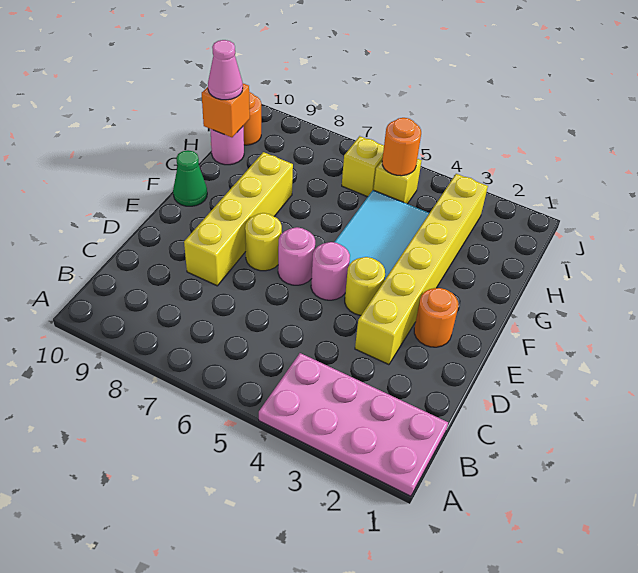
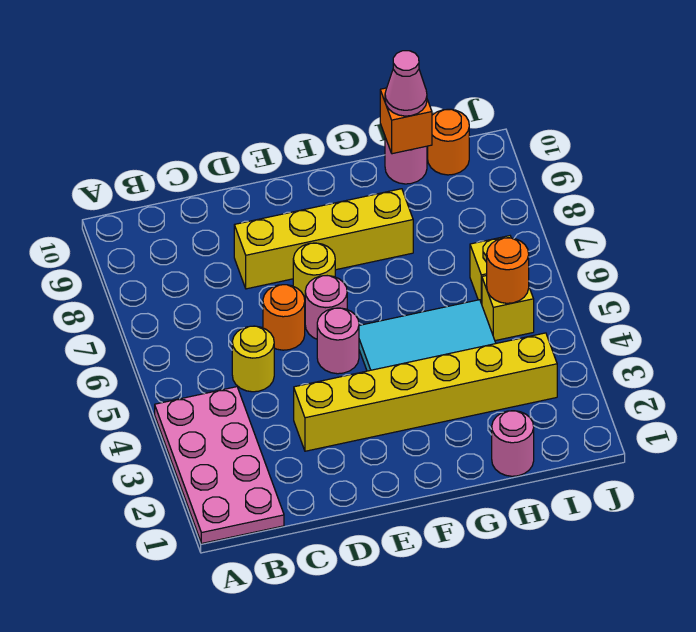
orange 1x1 round brick [414,288,458,347] -> orange 1x1 round brick moved to [263,285,305,350]
yellow 1x1 round brick [345,257,385,315] -> yellow 1x1 round brick moved to [232,326,274,392]
green 1x1 cone [173,150,207,206] -> none
none -> pink 1x1 round brick [492,411,534,476]

